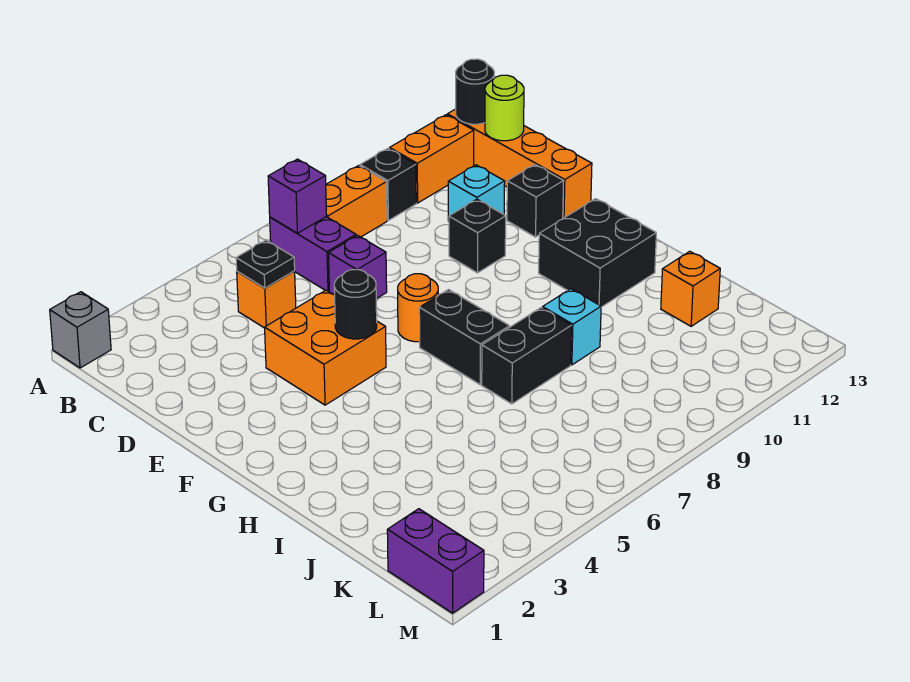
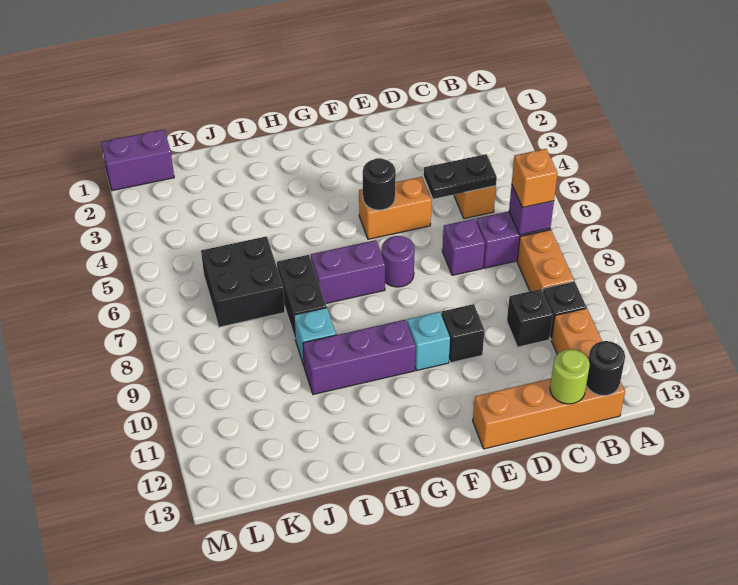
grey 1x1 brick [50,292,111,368] -> none
black 1x1 plate [236,240,295,288] -> black 1x2 plate [424,154,497,199]
cyan 1x1 brick [448,165,505,221] -> cyan 1x1 brick moved to [407,312,450,371]
orange 2x2 brick [265,290,386,405] -> orange 1x2 brick [359,177,432,239]
black 1x1 brick [507,164,563,237] -> black 1x1 brick moved to [507,289,553,347]
orange 1x1 round brick [398,274,438,342] -> purple 1x1 round brick [382,236,415,287]
black 1x2 brick [419,290,509,385] -> purple 1x2 brick [311,240,385,303]
none -> purple 1x3 brick [303,320,415,394]
black 2x2 brick [539,199,656,307] -> black 2x2 brick moved to [201,236,285,327]
orange 1x1 brick [661,251,720,326] -> orange 1x1 brick moved to [512,149,558,208]

